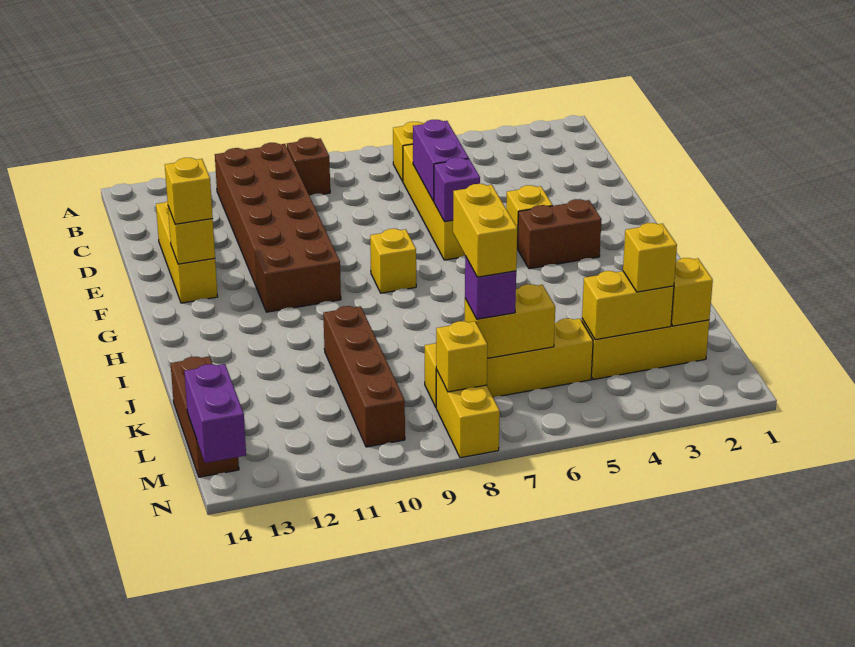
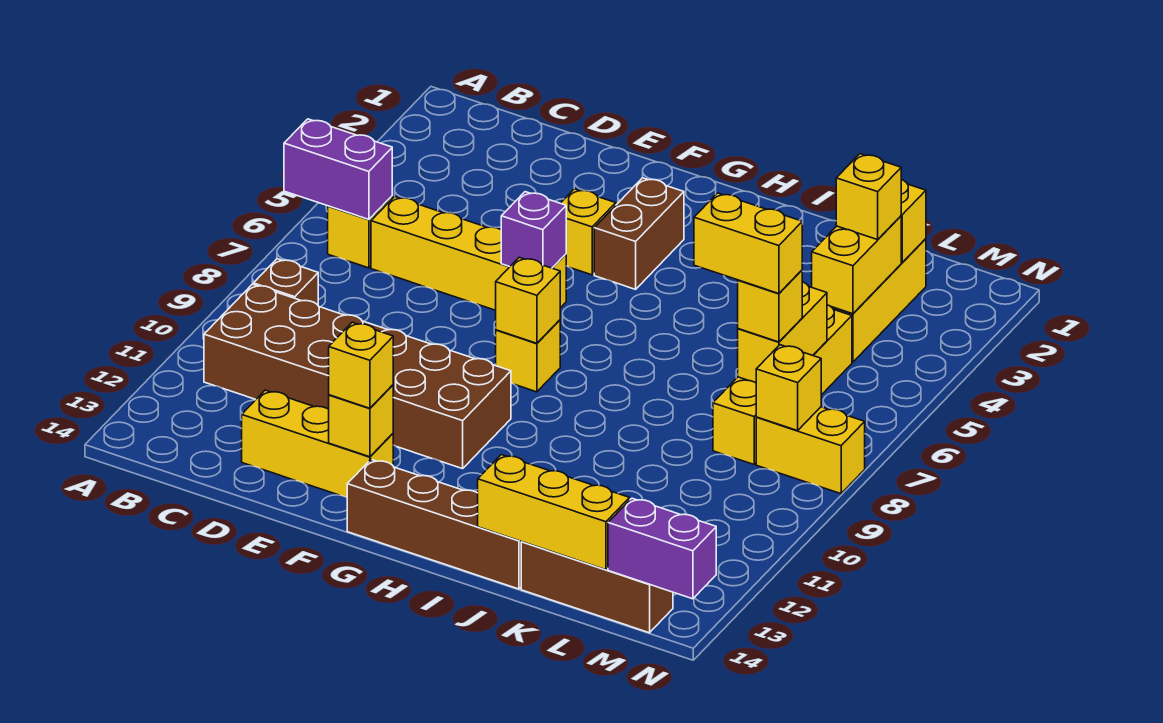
purple 1x2 brick [413,120,469,202] -> purple 1x2 brick moved to [284,119,392,219]
none -> yellow 1x1 brick [496,257,560,343]
brown 1x4 brick [323,306,405,447] -> brown 1x4 brick moved to [347,460,521,589]
none -> yellow 1x3 brick [478,455,630,570]
purple 1x1 brick [465,256,516,319] -> yellow 1x1 brick [738,270,802,342]

